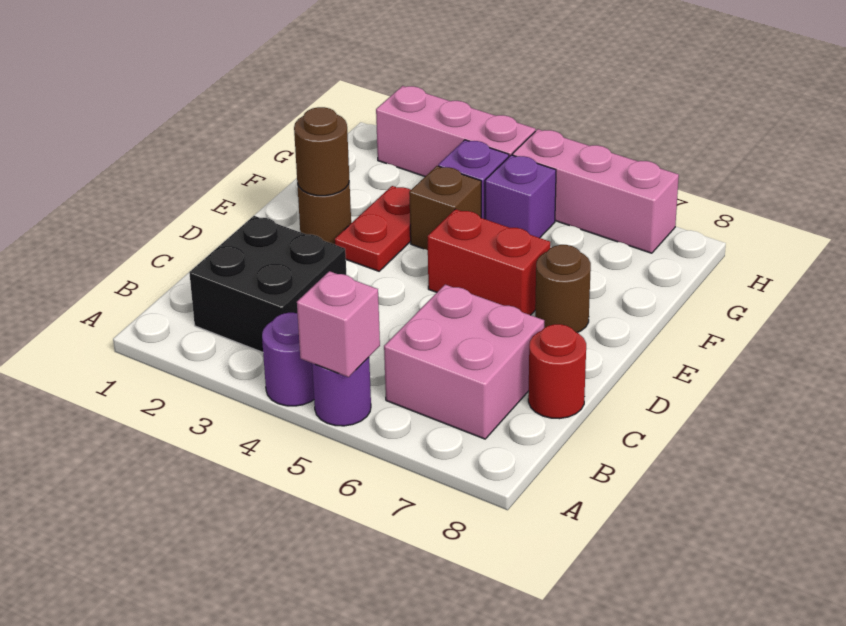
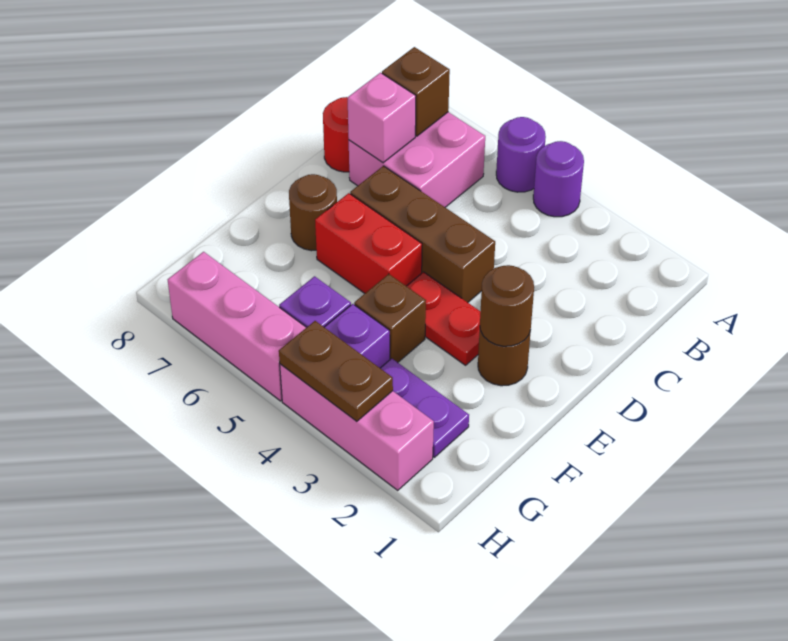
pink 1x1 brick [297,271,380,377] -> pink 1x1 brick moved to [348,73,416,163]
black 2x2 brick [189,216,346,352] -> none
none -> brown 1x1 brick [382,47,450,136]
none -> brown 1x3 brick [350,166,495,302]
red 1x2 plate [335,186,411,271] -> red 1x2 plate turned to [407,272,481,365]
none -> purple 1x2 plate [380,358,469,457]
none -> brown 1x2 plate [279,321,393,421]

